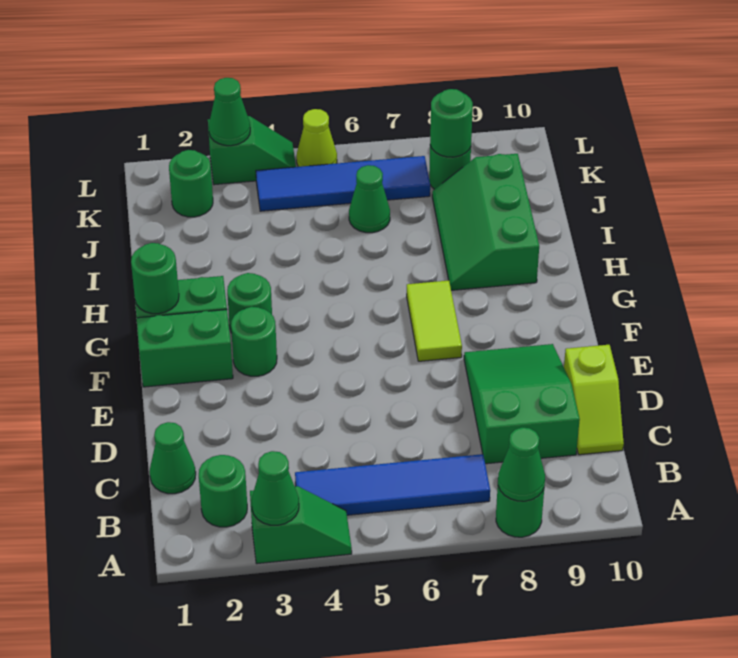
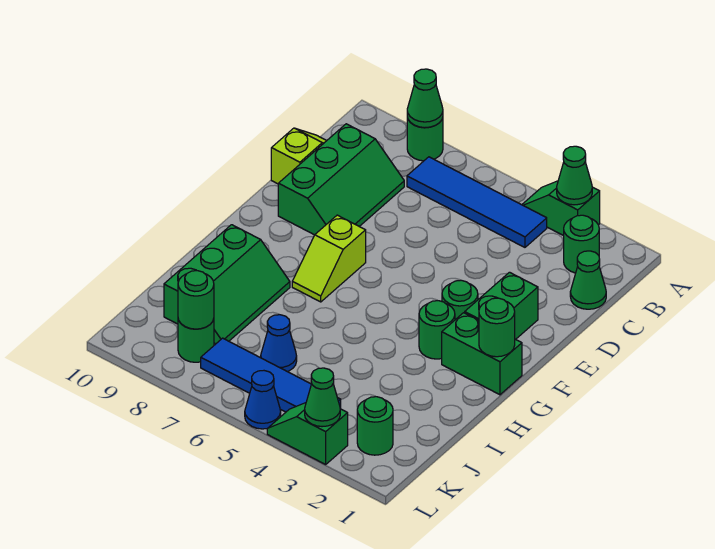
green 2x3 slope [464,344,580,464] -> green 2x3 slope turned to [278,124,404,235]
green 1x2 brick [137,310,233,387] -> green 1x2 brick turned to [465,272,538,339]
lime 1x2 tile [407,280,462,361] -> lime 1x2 slope [292,215,366,302]
green 1x1 cone [349,165,390,233] -> blue 1x1 cone [261,315,297,372]
lime 1x1 cone [297,109,337,167] -> blue 1x1 cone [245,371,281,429]

